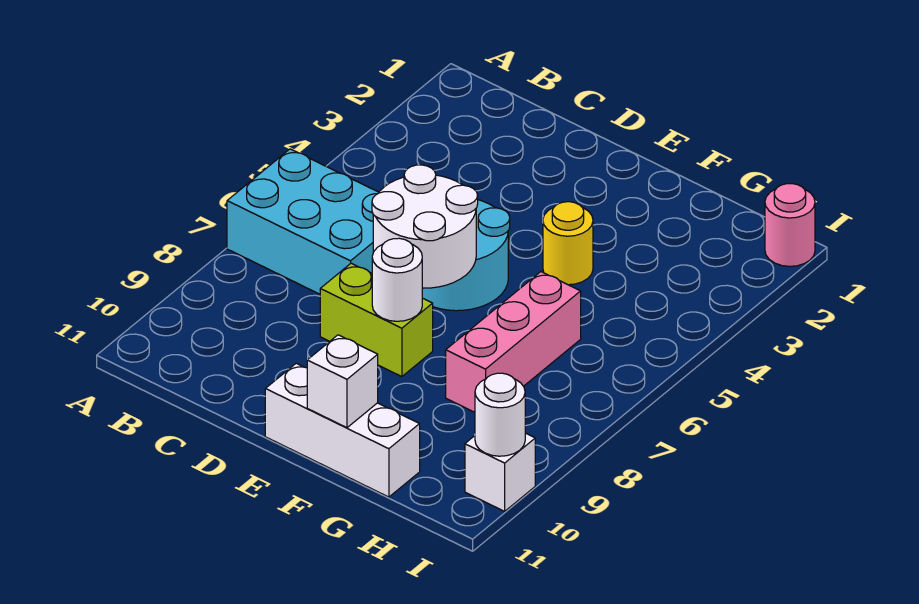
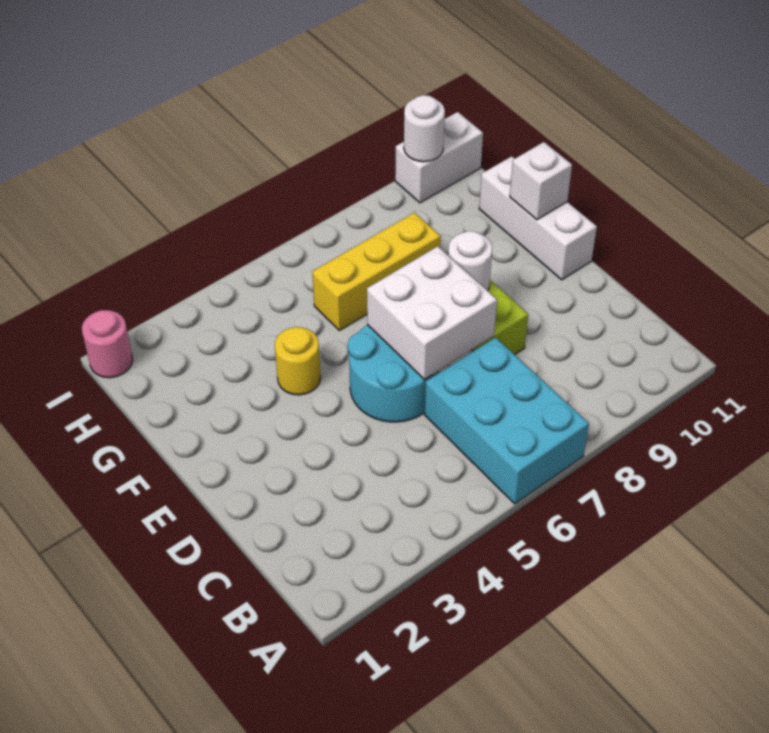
white 2x2 round brick [372,165,478,288] -> white 2x2 brick [367,246,497,380]
pink 1x3 brick [446,272,581,412] -> yellow 1x3 brick [312,213,441,331]
white 1x1 brick [465,433,535,511] -> white 1x2 brick [395,112,483,203]

